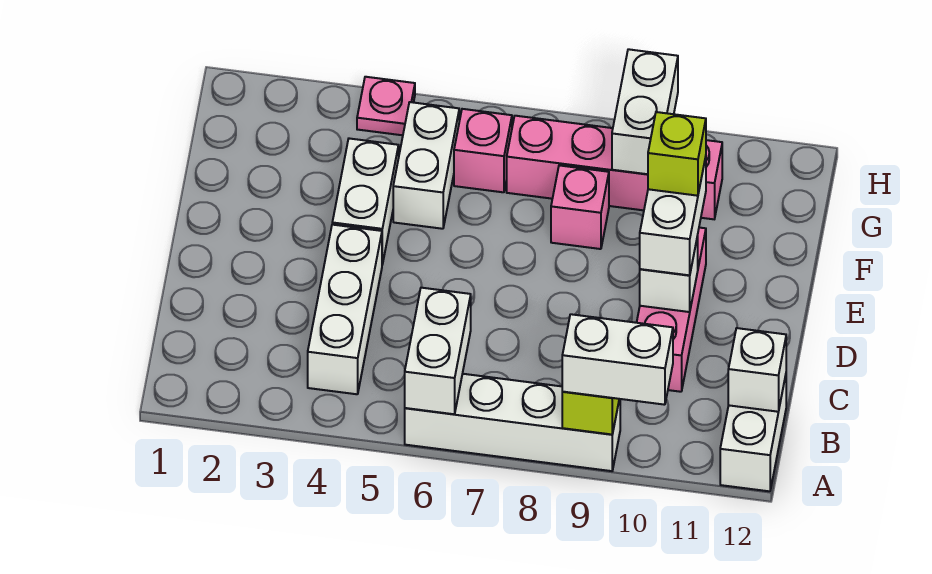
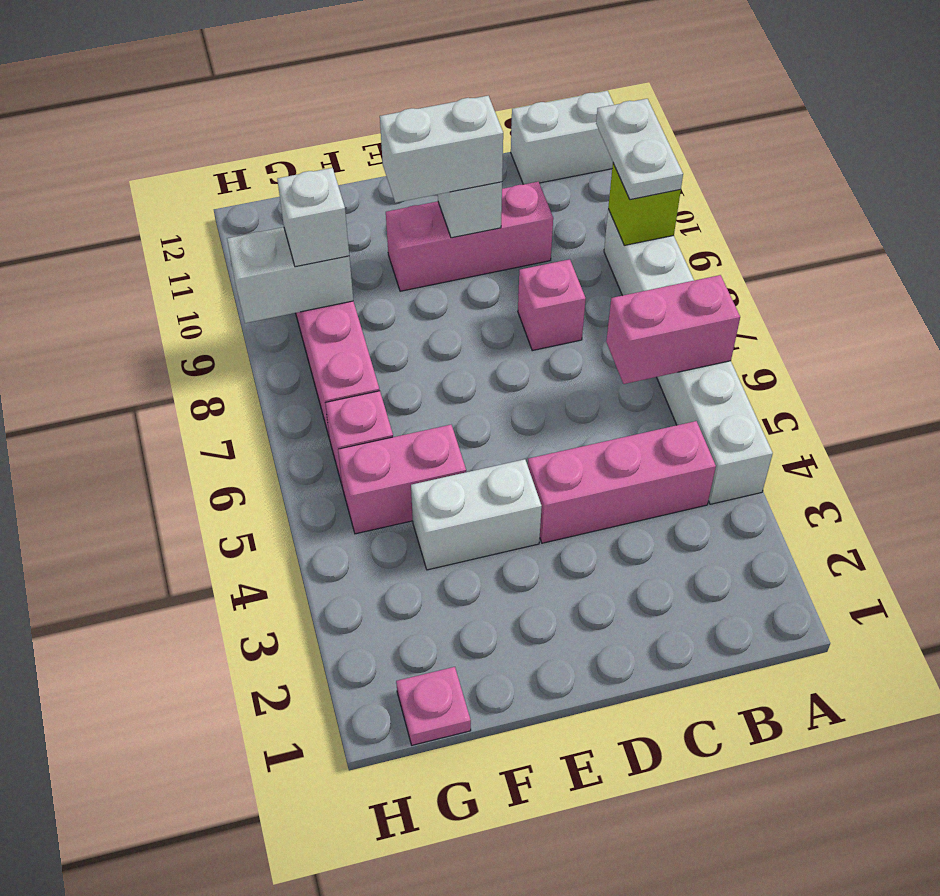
white 1x4 brick [405,374,620,471] -> white 1x6 brick [604,209,773,504]
white 1x2 brick [405,287,471,414] -> pink 1x2 brick [606,275,740,384]
white 1x2 brick [562,314,673,405] -> white 1x2 plate [596,99,683,200]
white 1x3 brick [308,225,382,394] -> pink 1x3 brick [528,421,716,543]
white 1x1 brick [728,328,786,412] -> white 1x1 brick moved to [277,168,349,267]
lime 1x1 brick [648,112,706,196] -> none
white 1x2 brick [393,102,459,229] -> pink 1x2 brick [338,425,466,534]
pink 1x1 brick [551,165,609,249] -> pink 1x1 brick moved to [518,259,586,351]
pink 1x1 plate [357,77,415,135] -> pink 1x1 plate moved to [396,667,471,745]

